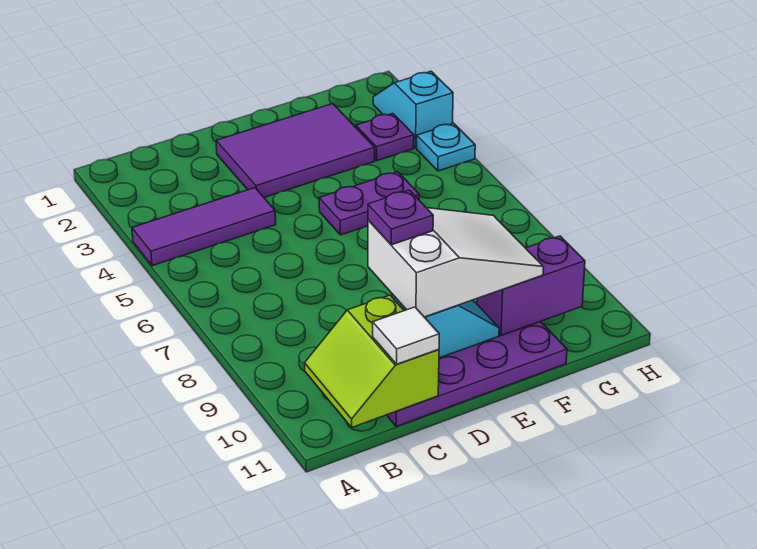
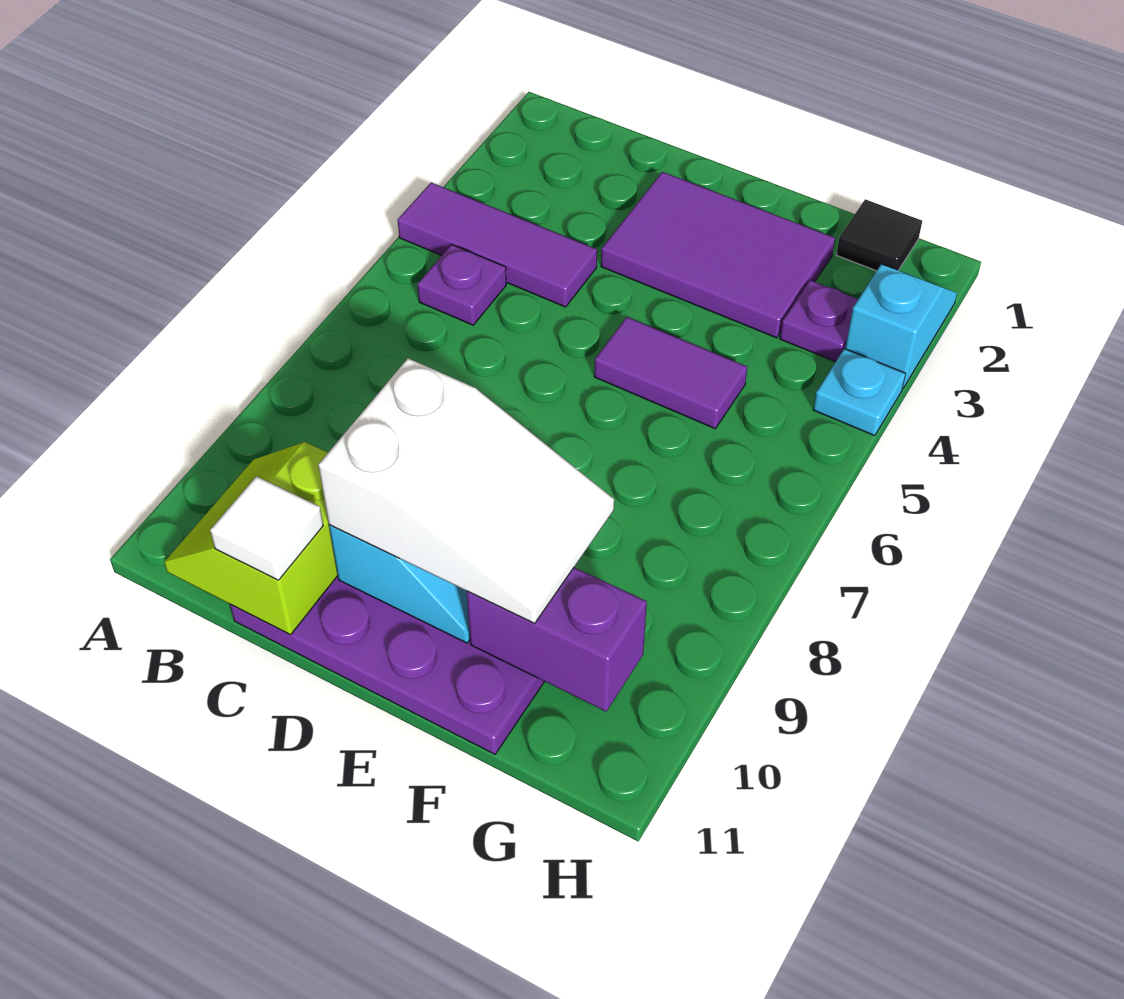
purple 1x1 plate [368,190,433,245] -> purple 1x1 plate moved to [417,245,506,325]
purple 1x2 plate [319,172,419,235] -> purple 1x2 tile [594,317,747,428]
none -> black 1x1 tile [836,199,922,271]

